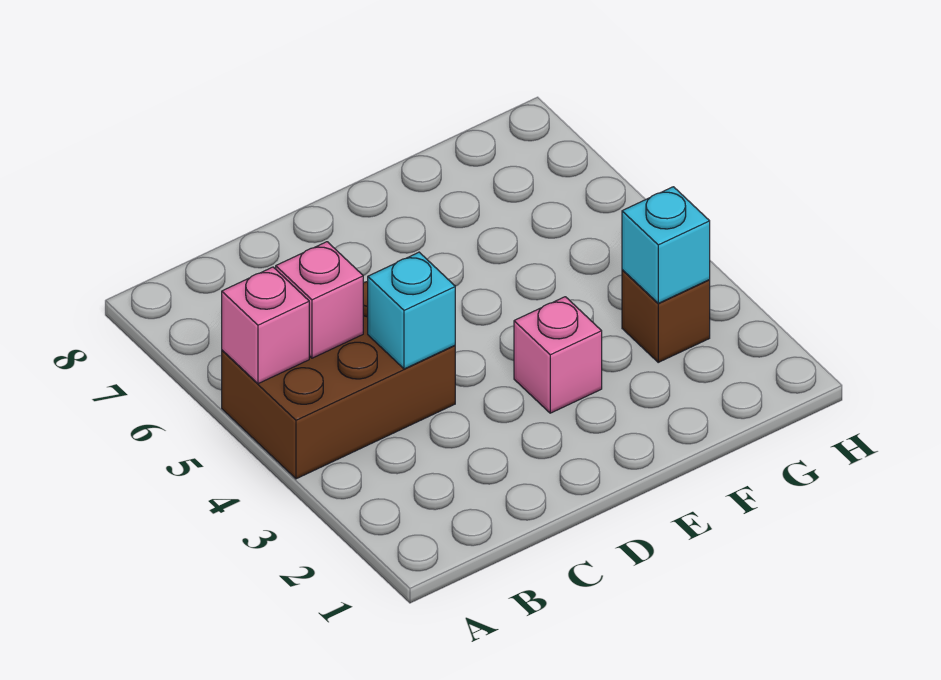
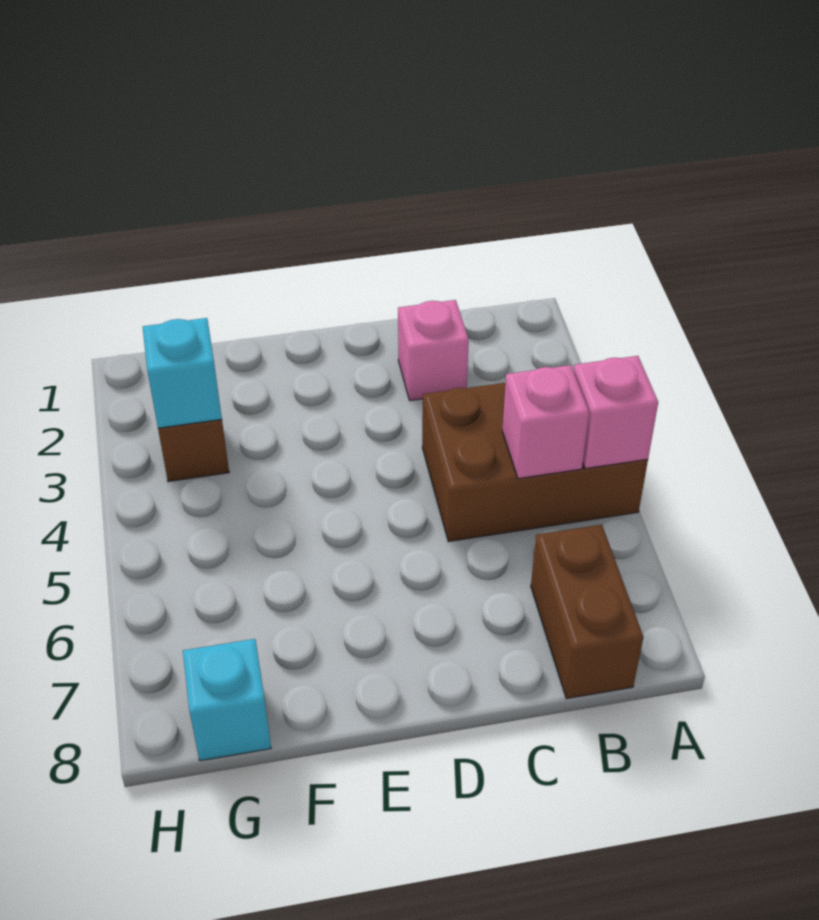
none -> brown 1x2 brick [531,525,643,699]
cyan 1x1 brick [368,252,455,369] -> cyan 1x1 brick moved to [183,639,271,761]
pink 1x1 brick [514,297,602,413] -> pink 1x1 brick moved to [398,300,469,401]

